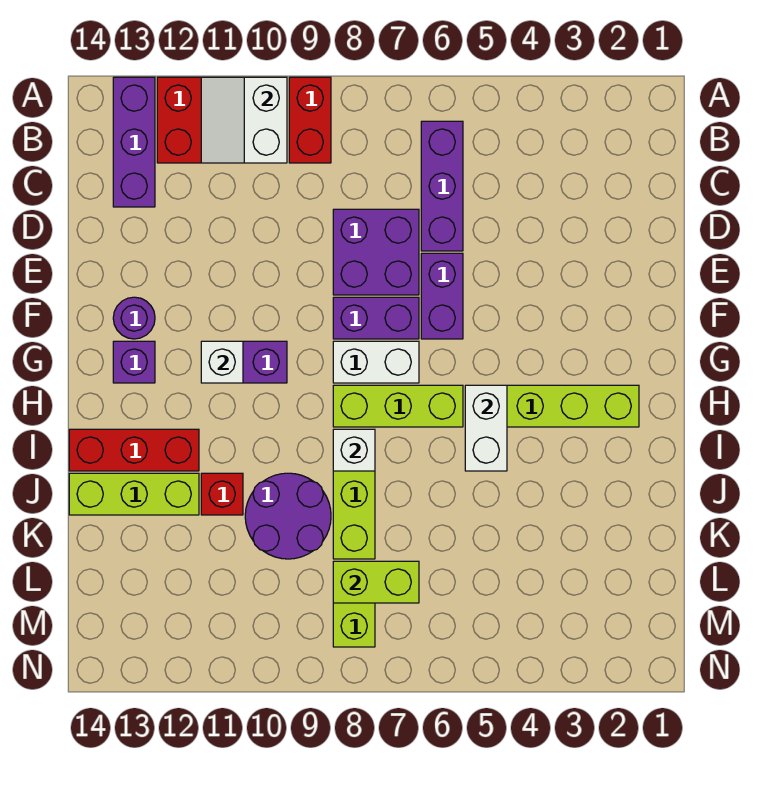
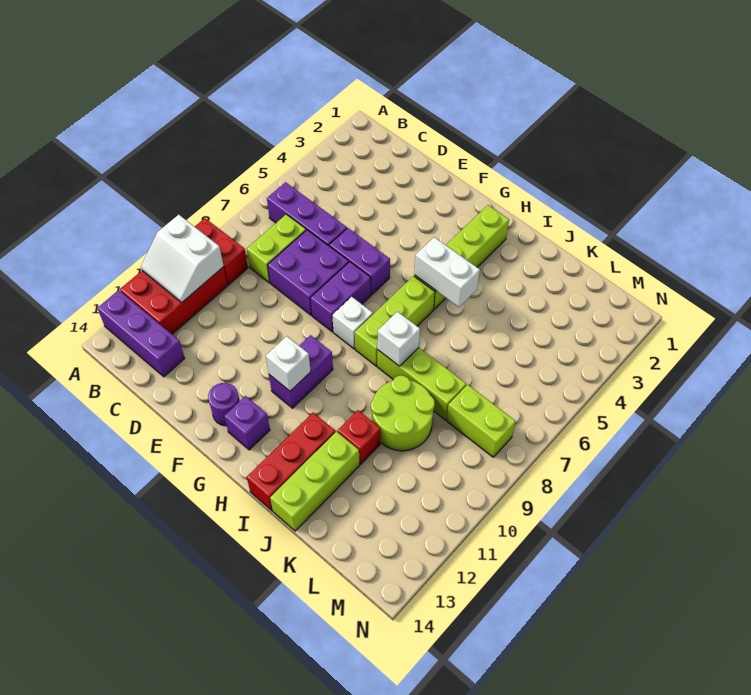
white 1x2 brick [333,341,419,383] -> white 1x1 brick [332,297,373,349]
purple 2x2 round brick [245,473,331,559] -> lime 2x2 round brick [371,376,435,451]
lime 1x2 brick [333,561,419,603] -> lime 1x2 brick moved to [247,214,306,283]

